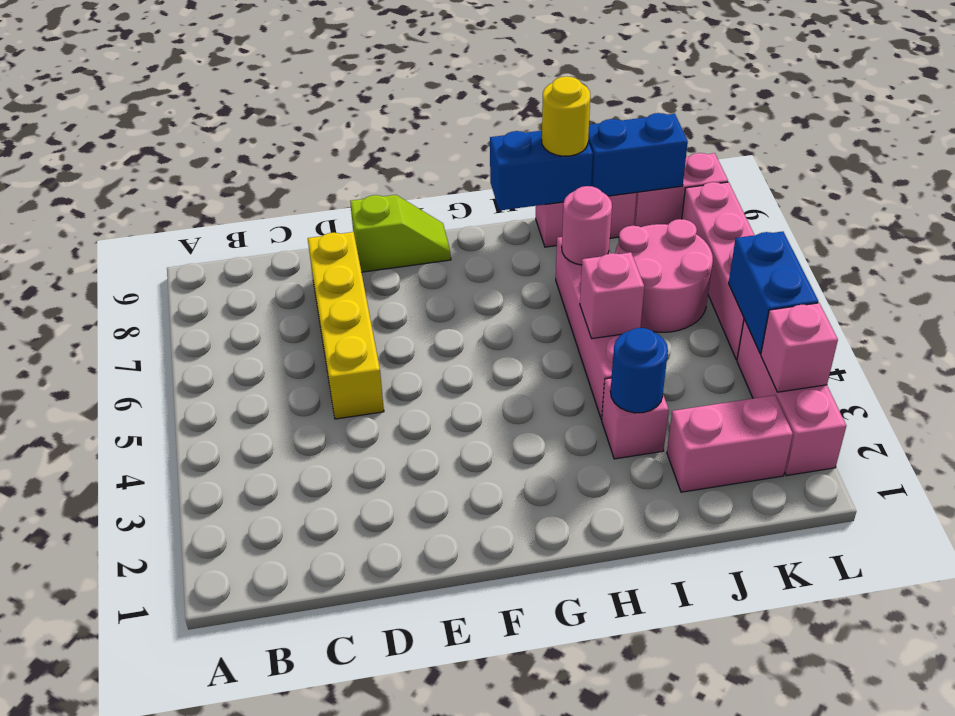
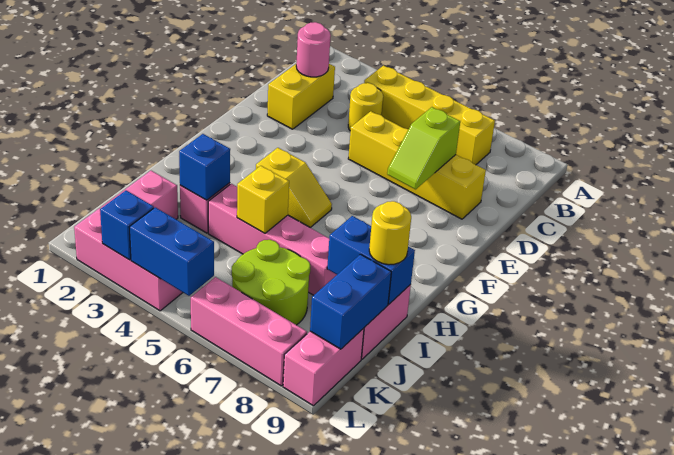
none -> yellow 1x4 brick [364,66,495,165]
none -> yellow 1x2 brick [267,64,335,129]
none -> yellow 1x1 round brick [348,83,383,131]
lime 1x2 slope [350,195,451,272] -> lime 1x2 slope moved to [387,107,460,189]
none -> yellow 1x2 slope [256,148,332,228]
blue 1x2 brick [490,131,593,211] -> blue 1x2 brick turned to [327,216,415,304]
blue 1x1 round brick [611,328,668,413] -> blue 1x1 brick [179,134,230,200]
pink 1x1 brick [580,252,644,339] -> yellow 1x1 brick [237,166,289,233]
pink 1x1 round brick [562,186,612,265] -> pink 1x1 round brick moved to [296,22,331,77]
pink 2x2 round brick [615,219,713,332] -> lime 2x2 round brick [232,240,310,325]
pink 1x1 brick [761,303,838,392] -> blue 1x1 brick [100,191,154,260]
pink 1x4 brick [682,182,754,360] -> pink 1x3 brick [191,277,307,386]

